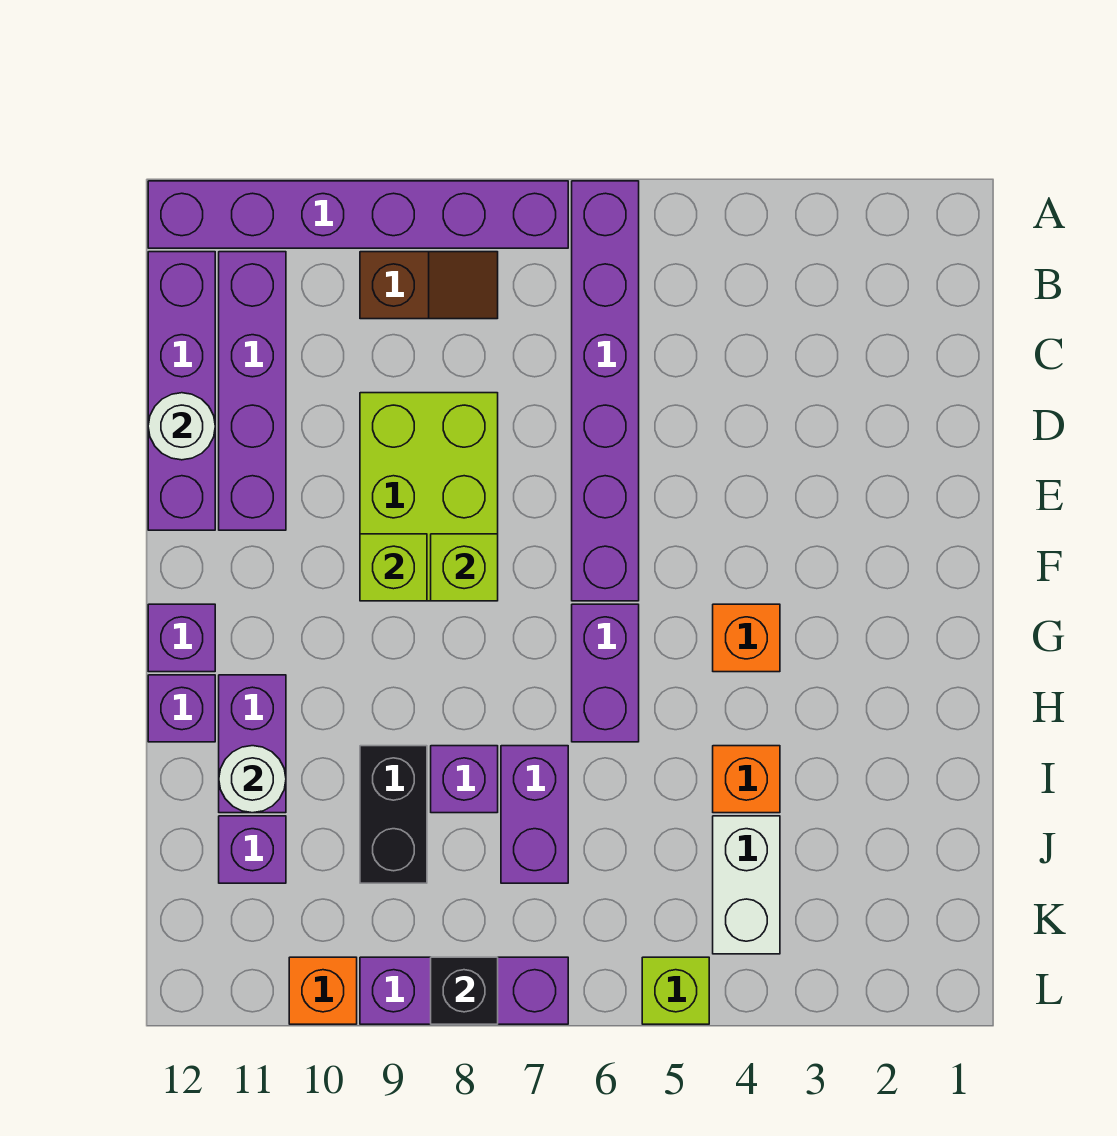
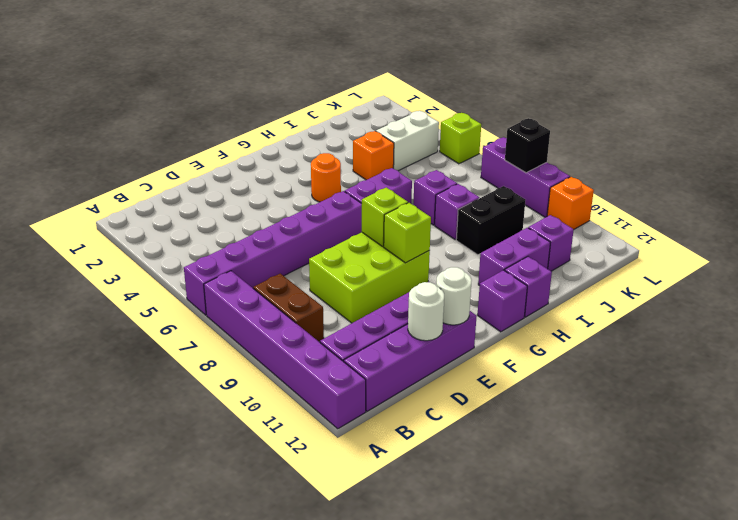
brown 1x2 slope [360,252,498,319] -> brown 1x2 brick [253,274,324,342]
orange 1x1 brick [713,604,780,672] -> orange 1x1 round brick [311,153,341,202]
purple 1x2 brick [501,746,568,883] -> purple 1x1 brick [413,170,457,225]
white 1x1 round brick [219,746,286,813] -> white 1x1 round brick moved to [436,267,472,325]

